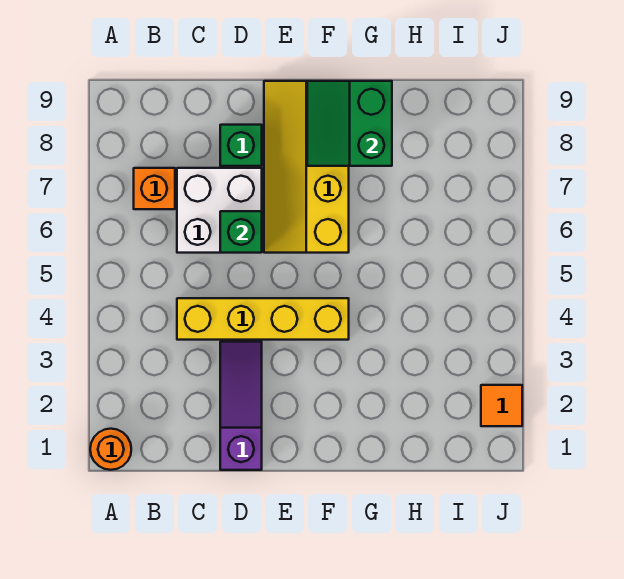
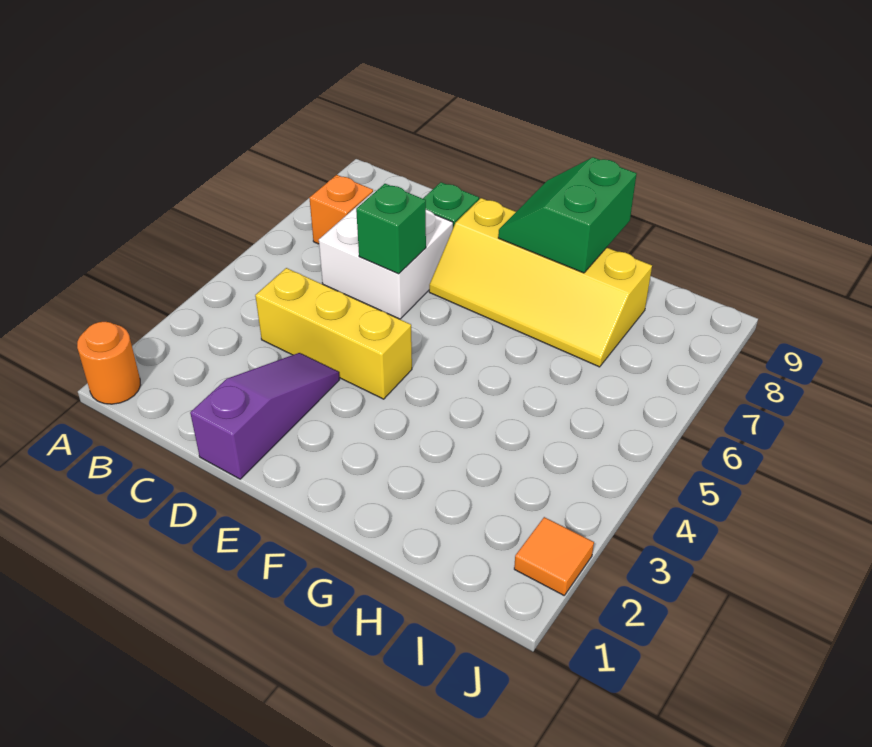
yellow 1x4 brick [177,298,349,340] -> yellow 1x3 brick [255,268,412,399]
yellow 2x4 slope [264,81,349,253] -> yellow 2x4 slope turned to [429,198,652,367]

